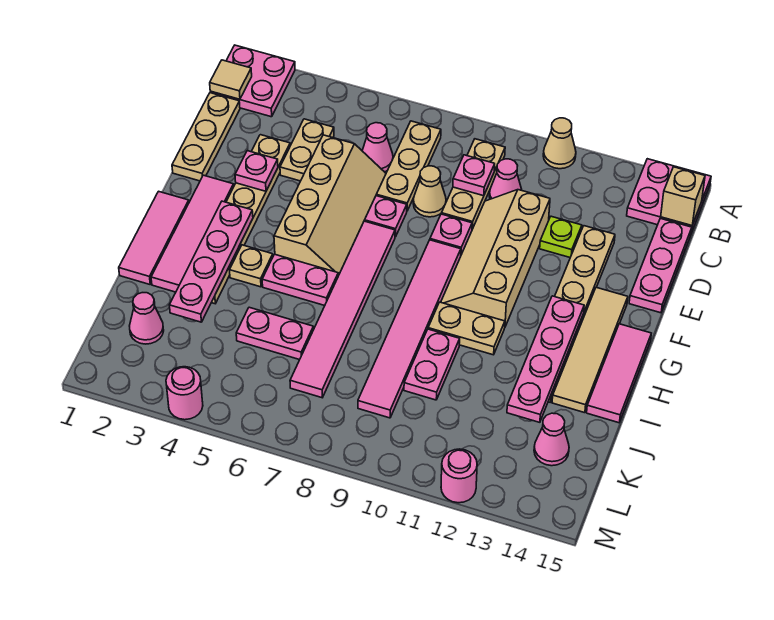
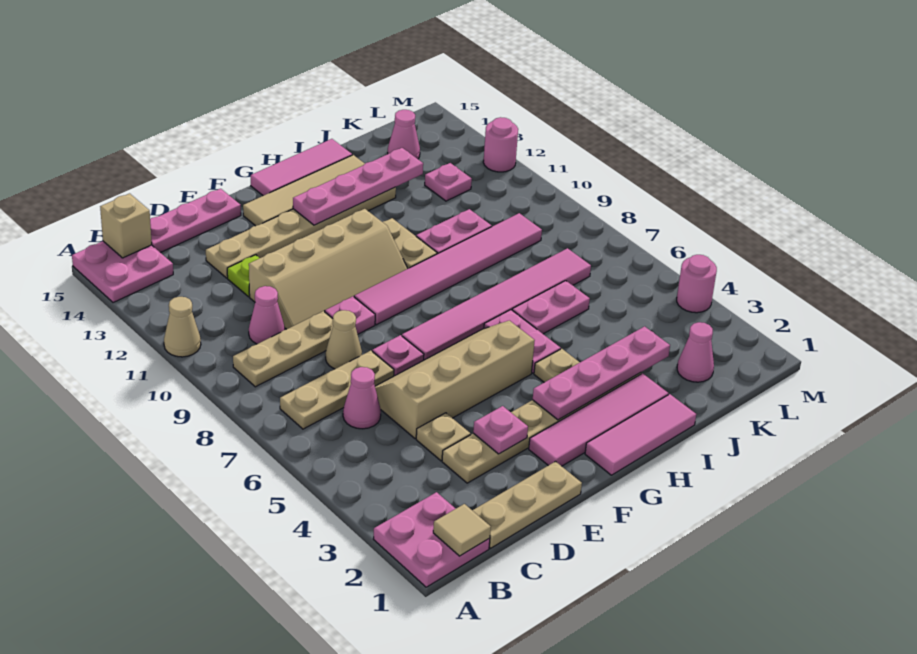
tan 1x2 plate [280,119,334,181] -> tan 1x1 plate [416,413,470,461]
pink 1x1 plate [453,155,495,196] -> pink 1x1 plate moved to [425,163,472,201]
pink 1x2 plate [236,307,314,360] -> pink 1x2 plate turned to [512,281,590,334]

